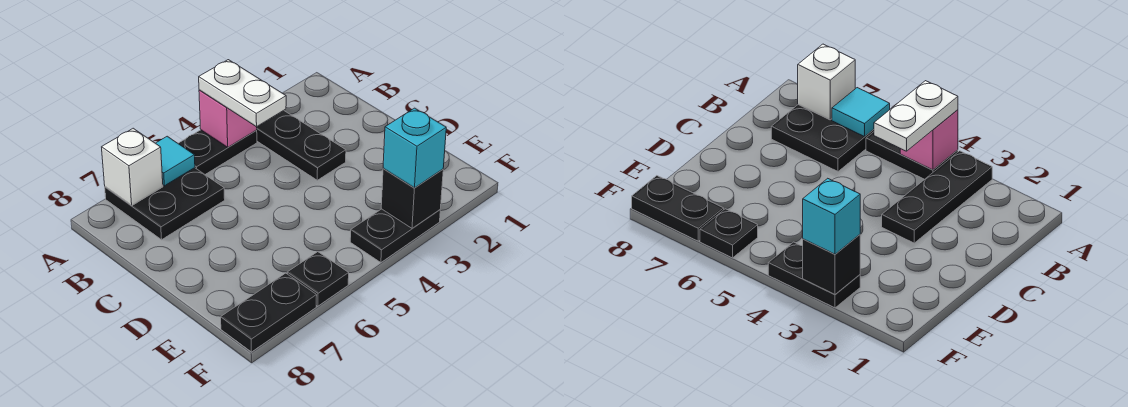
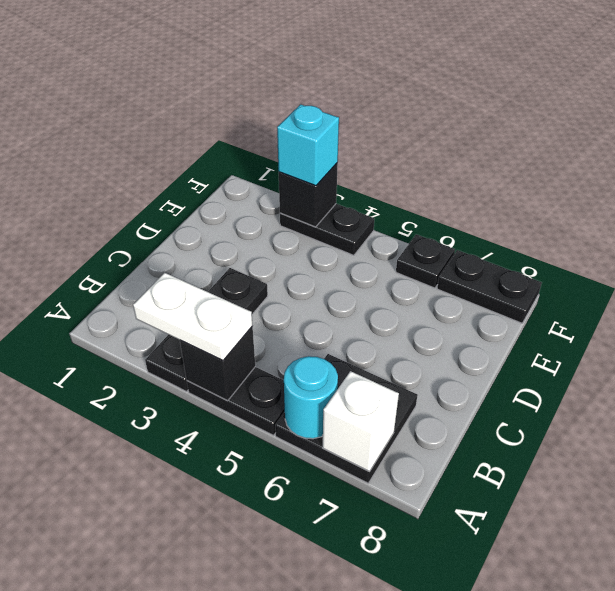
pink 1x1 brick [199,90,257,147] -> black 1x1 brick [180,327,255,401]
white 1x2 plate [199,60,286,127] -> white 1x2 plate turned to [133,273,252,361]
cyan 1x1 tile [156,136,195,186] -> cyan 1x1 round brick [284,356,338,439]

